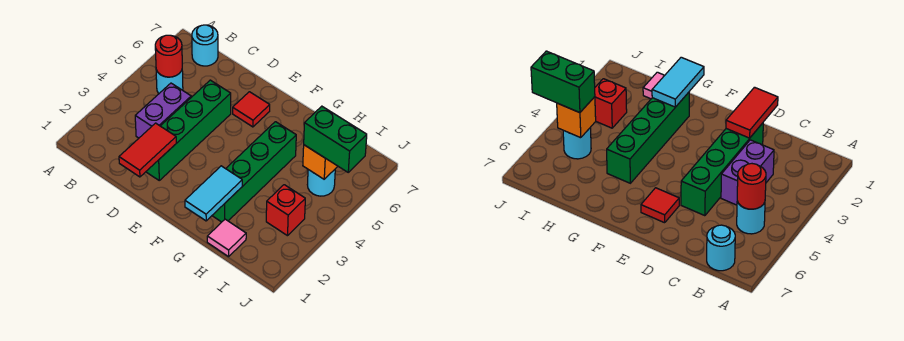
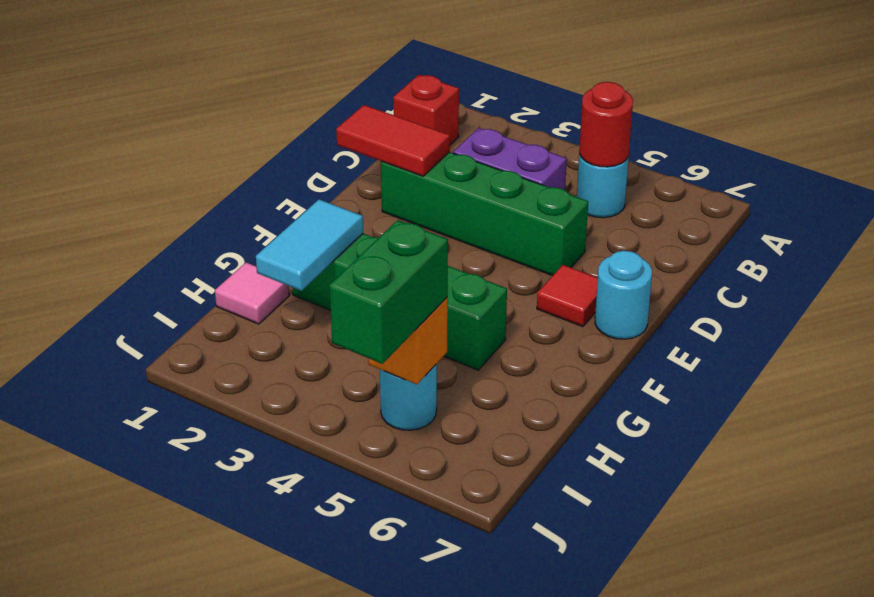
cyan 1x1 round brick [192,25,218,66] -> cyan 1x1 round brick moved to [595,251,652,339]
cyan 1x2 tile [185,166,242,221] -> cyan 1x2 tile turned to [256,199,363,291]
red 1x1 brick [266,185,305,236] -> red 1x1 brick moved to [393,75,459,145]

